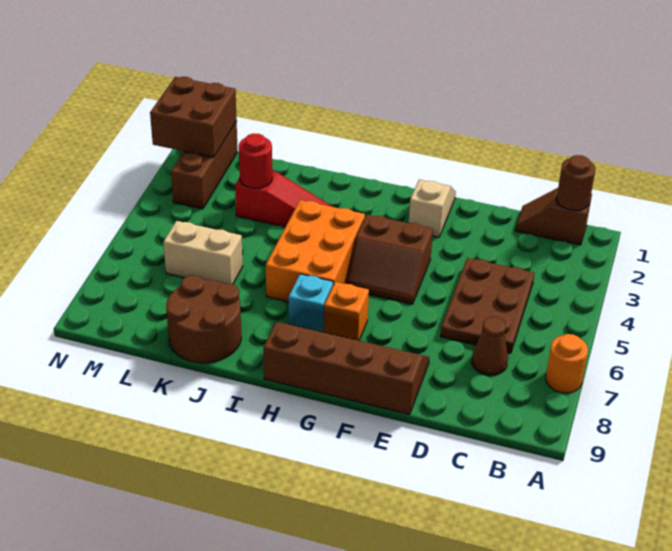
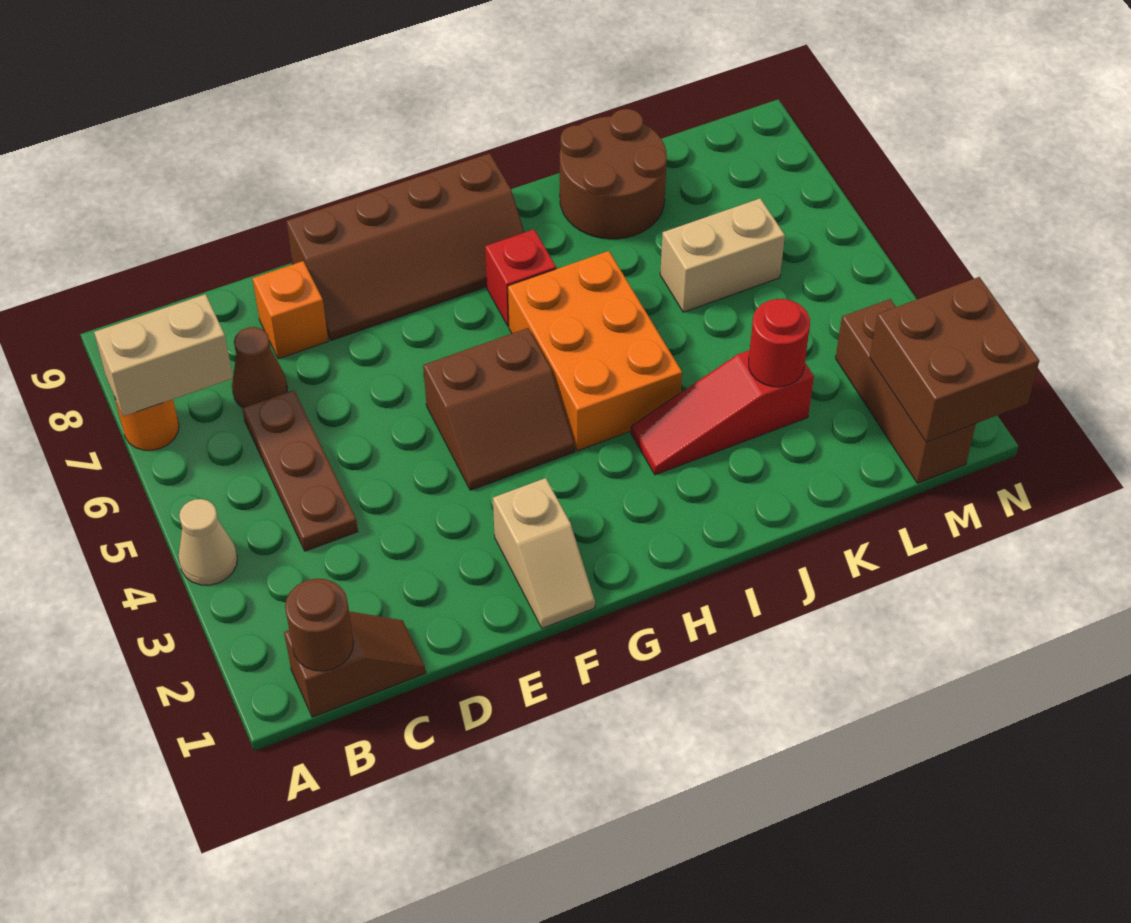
none -> tan 1x1 cone [178,499,237,585]
none -> tan 1x2 brick [94,294,233,416]
brown 2x3 plate [441,258,534,353] -> brown 1x3 plate [242,390,358,551]
brown 2x2 slope [346,214,433,304] -> brown 2x2 slope turned to [423,328,575,490]
orange 1x1 brick [324,282,369,340] -> orange 1x1 brick moved to [252,261,328,359]
cyan 1x1 brick [289,274,333,332] -> red 1x1 brick [485,230,556,326]

